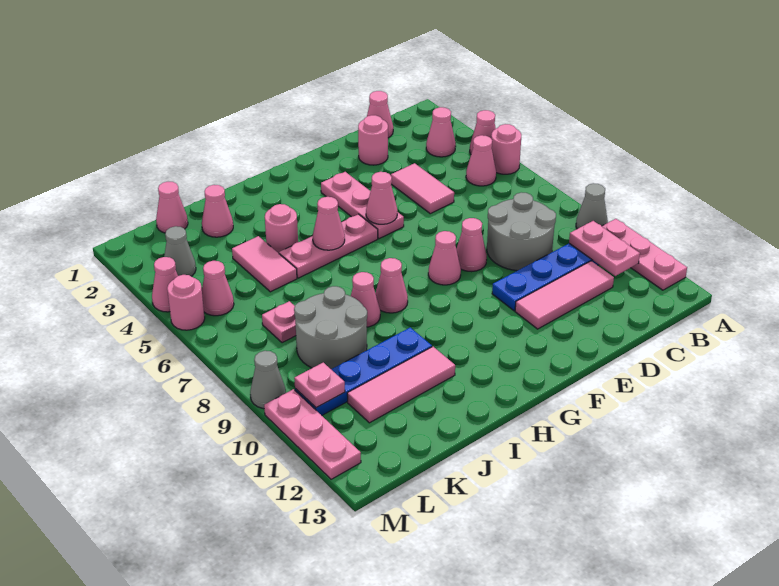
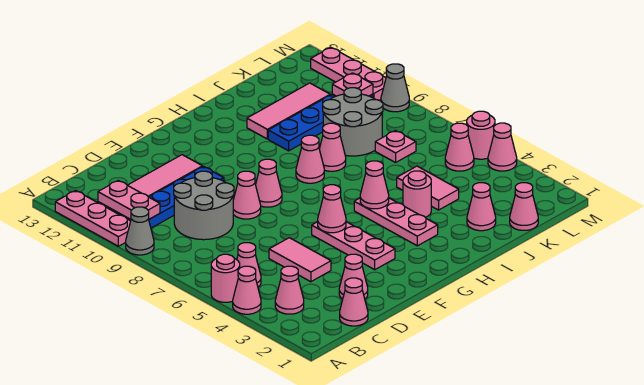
pink 1x1 round brick [358,115,388,165] -> pink 1x1 cone [339,254,368,299]
pink 1x3 plate [279,214,378,278] -> pink 1x3 plate turned to [354,198,438,246]
grey 1x1 cone [164,226,196,276] -> none

